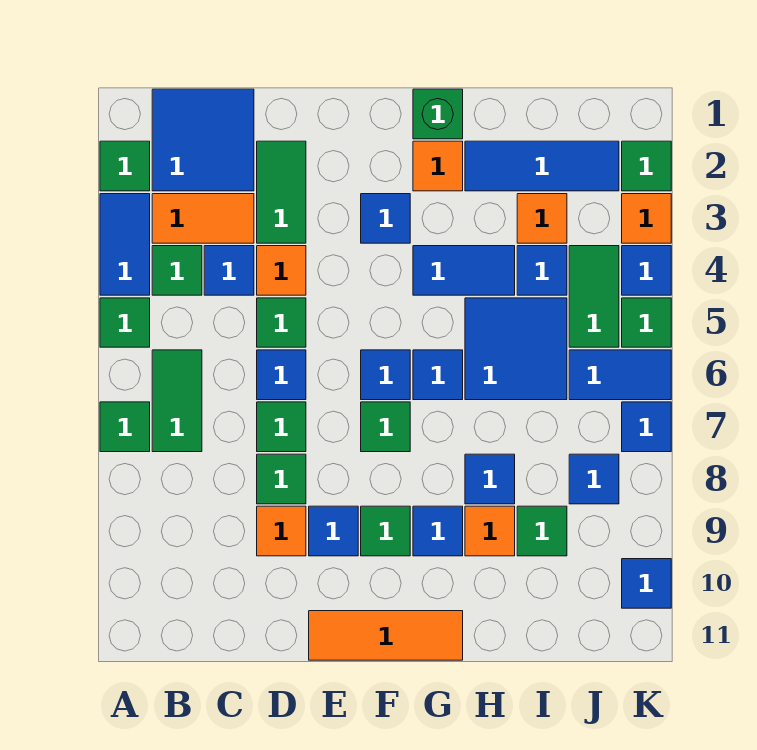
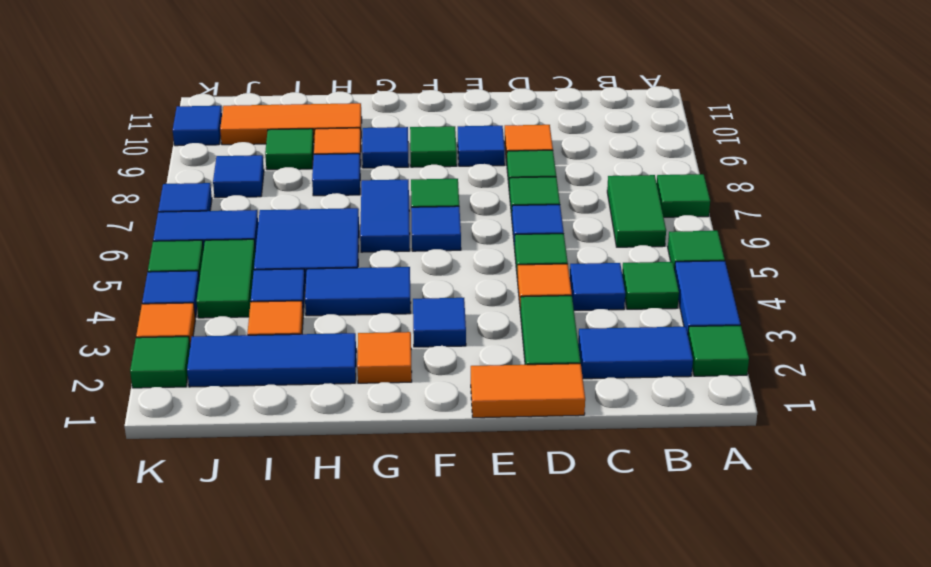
blue 2x2 tile [152,89,254,191] -> blue 1x2 tile [578,327,693,379]
orange 1x2 tile [152,194,254,243] -> orange 1x2 tile moved to [471,364,585,418]
orange 1x3 tile [309,611,463,660] -> orange 1x3 tile moved to [220,103,362,145]
green 1x1 brick [413,89,463,139] -> none
blue 1x1 tile [413,350,463,400] -> blue 1x2 tile [360,180,410,252]

